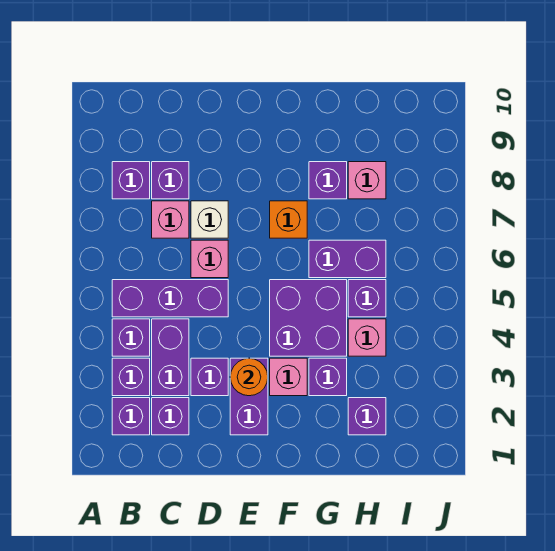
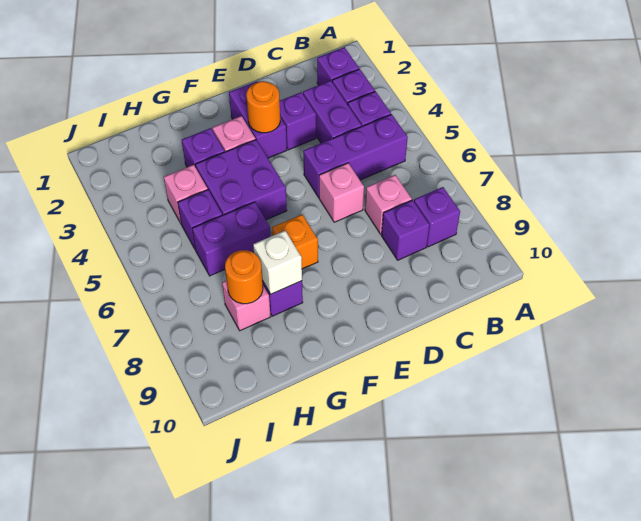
purple 1x1 brick [152,398,189,435] -> none
white 1x1 brick [191,201,228,238] -> white 1x1 brick moved to [253,231,302,294]
purple 1x1 brick [348,398,386,435] -> none
none -> orange 1x1 round brick [225,250,263,304]

